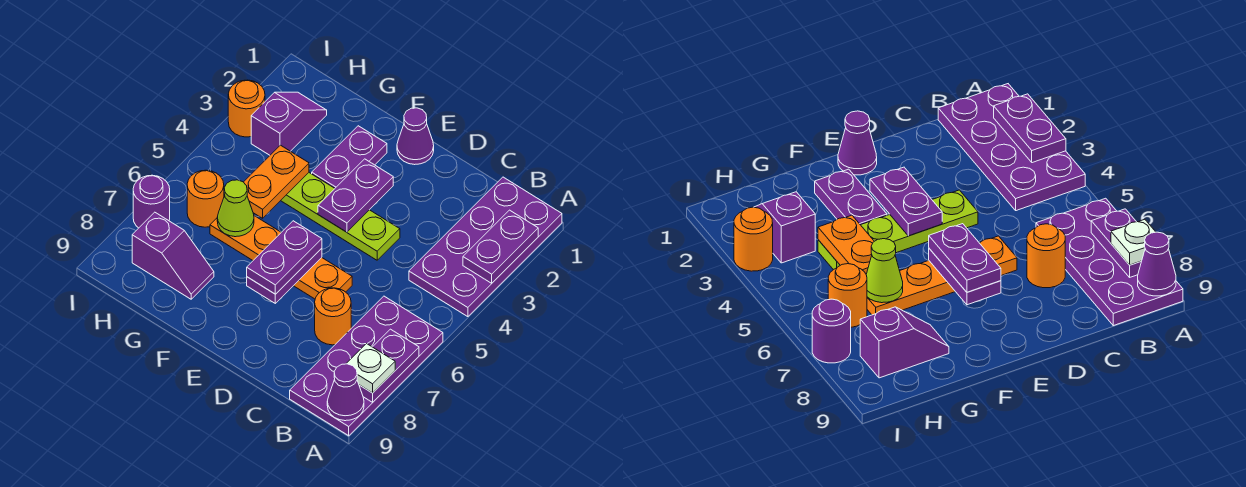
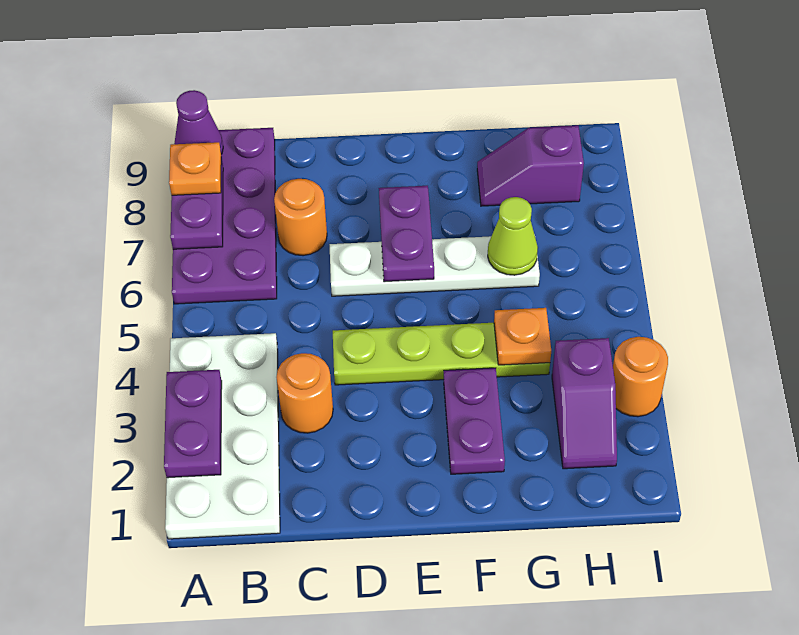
purple 2x4 plate [409,177,562,317] -> white 2x4 plate [165,333,280,539]
white 1x1 plate [346,344,395,393] -> orange 1x1 plate [169,142,221,195]
orange 1x4 plate [210,216,352,299] -> white 1x4 plate [330,236,540,296]
purple 1x1 cone [397,108,434,165] -> none
purple 1x2 plate [318,159,393,232] -> none
purple 1x2 plate [247,221,322,294] -> none
orange 1x2 plate [244,145,309,218] -> orange 1x1 plate [494,308,551,365]
orange 1x1 round brick [187,170,224,227] -> orange 1x1 round brick moved to [276,353,333,433]
purple 1x1 round brick [133,175,170,228] -> none

